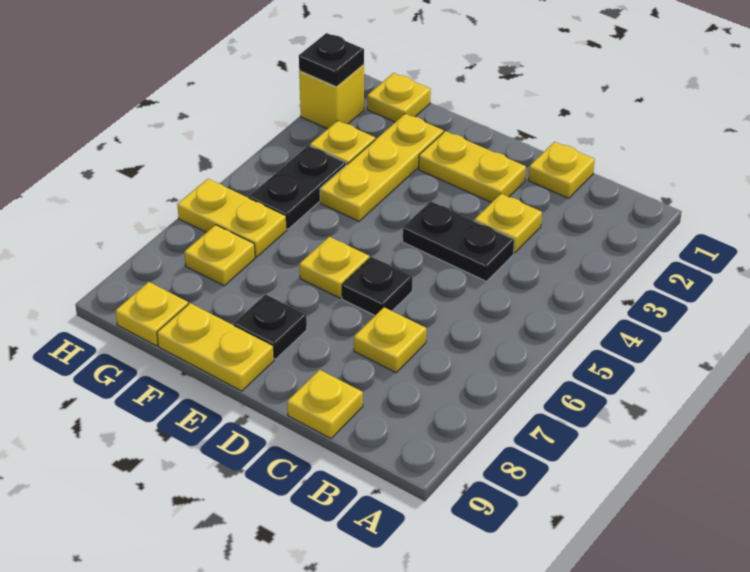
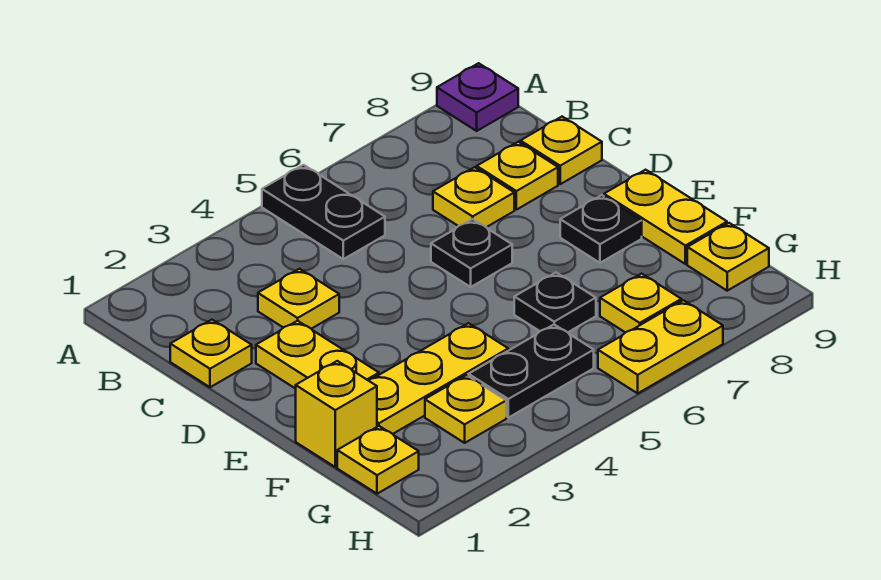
none -> purple 1x1 plate [437,63,518,131]
black 1x2 plate [403,201,514,281] -> black 1x2 plate moved to [262,165,385,259]
yellow 1x1 plate [299,237,369,298] -> yellow 1x1 plate moved to [477,142,558,210]
yellow 1x2 plate [177,179,287,257] -> yellow 1x2 plate turned to [598,300,723,393]
yellow 1x1 brick [299,65,364,129] -> yellow 1x1 brick moved to [296,361,377,467]
black 1x1 plate [299,33,364,87] -> black 1x1 plate moved to [514,273,596,332]

